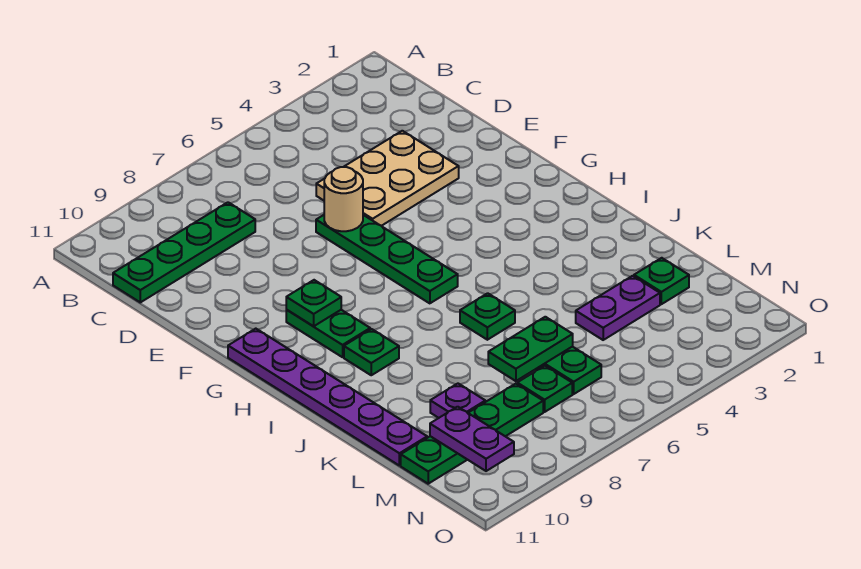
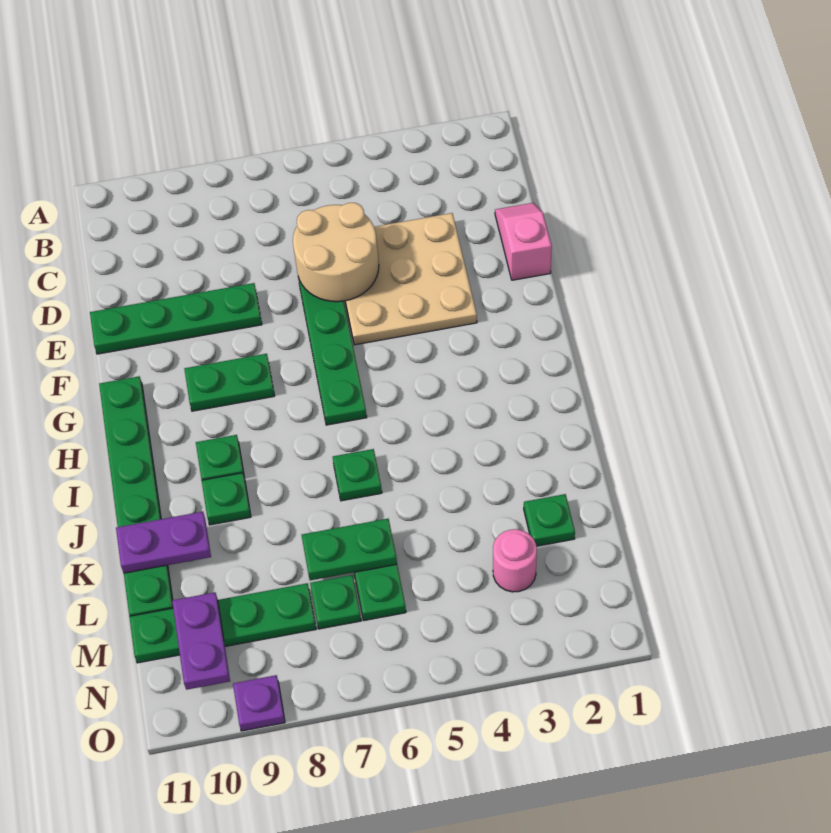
green 1x4 plate [113,202,255,302] -> green 1x4 plate moved to [90,283,262,354]
none -> pink 1x2 slope [495,203,552,280]
tan 2x3 plate [316,131,459,226] -> tan 3x3 plate [345,213,477,345]
tan 1x1 round brick [324,167,363,231] -> tan 2x2 round brick [293,203,379,302]
green 1x2 plate [286,310,370,357] -> green 1x2 plate turned to [184,354,275,411]
green 1x1 plate [286,280,341,326] -> green 1x1 plate moved to [202,473,251,525]
purple 1x6 plate [228,329,427,466] -> green 1x6 plate [99,376,173,616]
purple 1x2 plate [576,276,660,340] -> purple 1x2 plate moved to [116,512,211,573]
purple 1x1 plate [430,384,485,418] -> purple 1x1 plate moved to [233,675,285,731]
none -> pink 1x1 round brick [493,529,537,592]

